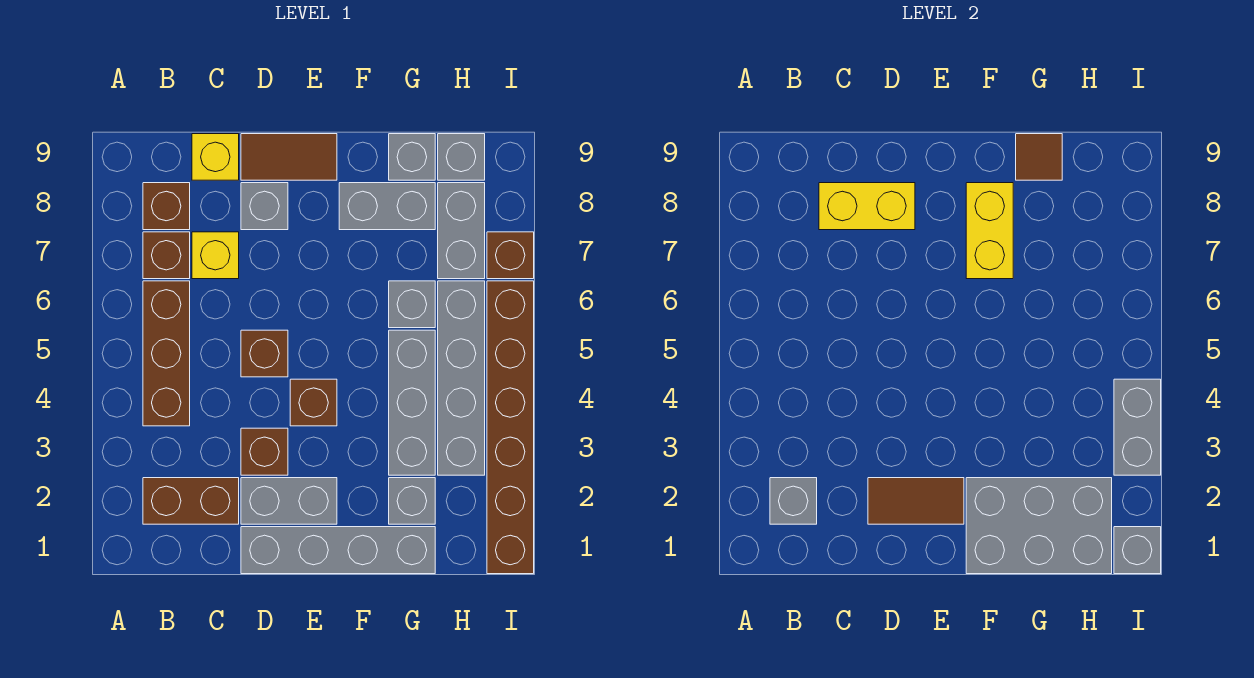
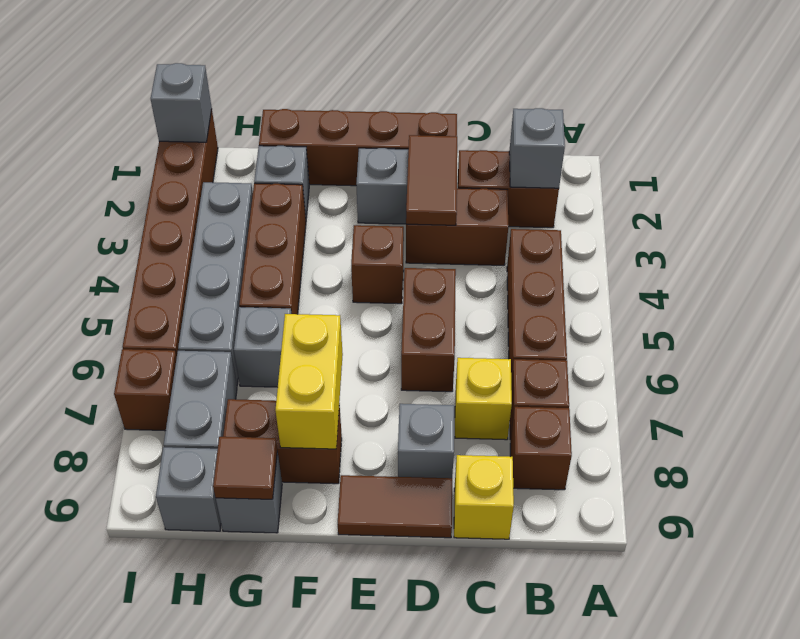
yellow 1x2 brick [819,183,915,230] -> none
grey 1x4 brick [241,527,435,574] -> brown 1x4 brick [259,109,457,186]
brown 1x2 tile [868,478,964,524] -> brown 1x2 tile turned to [406,135,457,225]
brown 1x1 brick [241,428,288,475] -> brown 1x2 brick [406,188,508,265]
brown 1x1 brick [241,330,288,377] -> brown 1x2 brick [401,268,456,392]
grey 2x3 brick [966,478,1112,574] -> none
grey 1x2 brick [339,183,435,230] -> brown 1x2 brick [223,399,342,484]
grey 1x3 brick [389,330,435,475] -> brown 1x3 brick [239,183,306,314]
grey 1x2 brick [1114,379,1161,475] -> none

